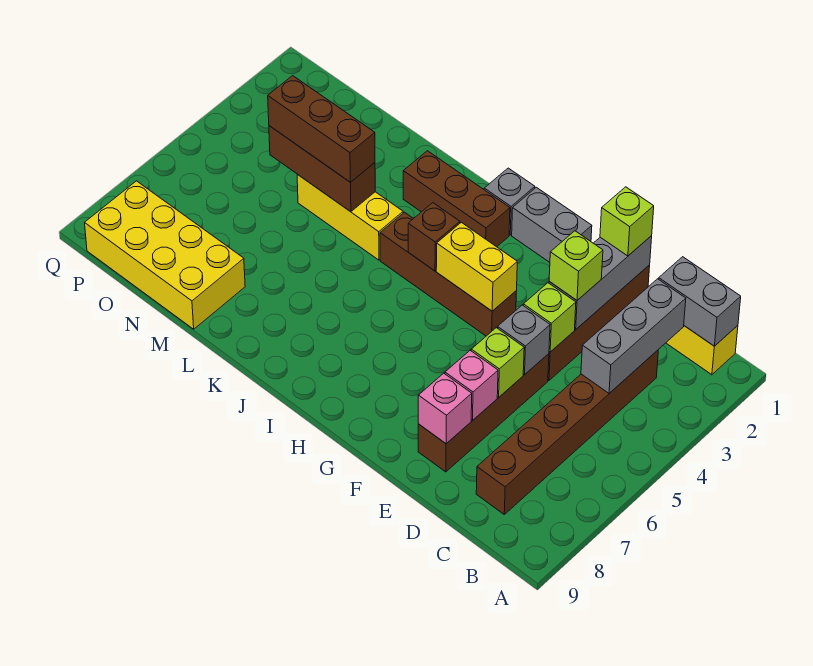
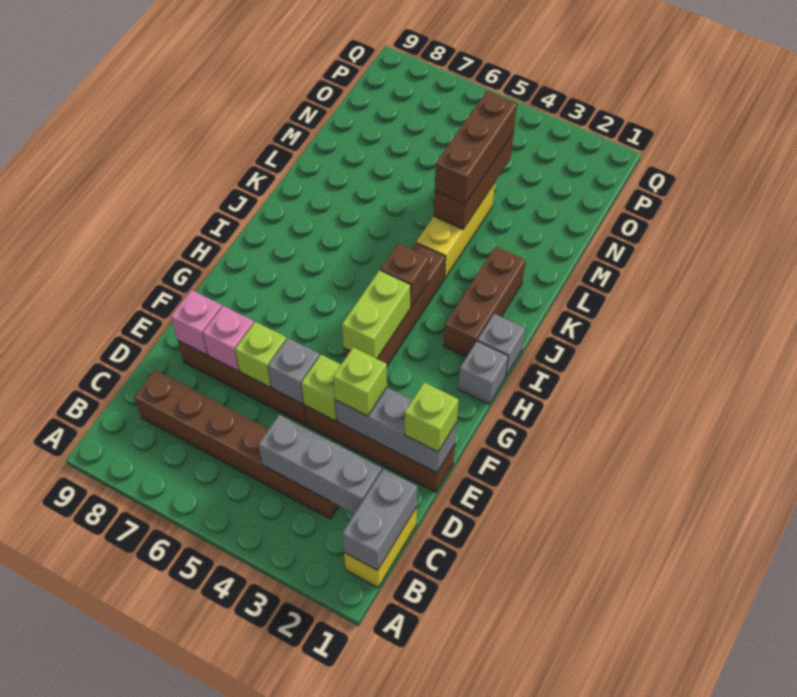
grey 1x2 brick [512,187,592,262] -> grey 1x1 brick [458,341,508,404]
yellow 1x2 brick [436,222,517,311] -> lime 1x2 brick [342,270,411,359]
yellow 2x4 brick [85,181,245,329] -> none

